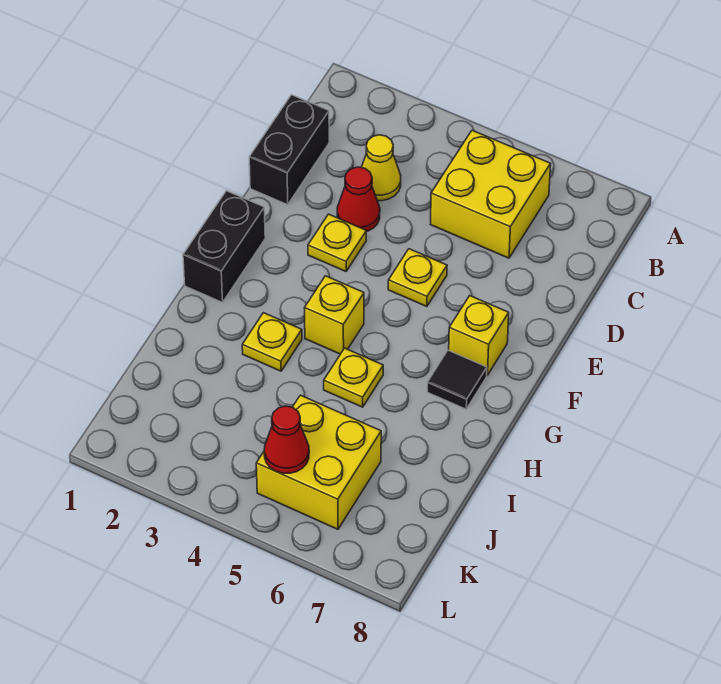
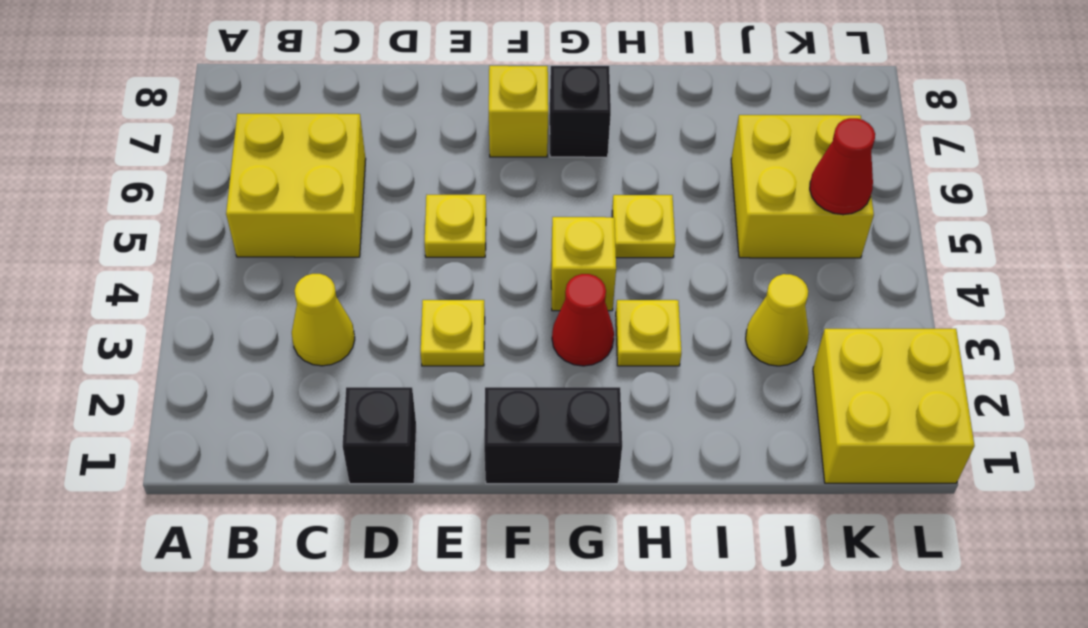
black 1x2 brick [249,95,329,205] -> black 1x1 brick [343,387,416,484]
red 1x1 cone [337,167,380,231] -> red 1x1 cone moved to [552,274,614,366]
black 1x1 tile [427,350,487,409] -> black 1x1 brick [550,66,611,157]
none -> yellow 1x1 cone [746,274,809,366]
none -> yellow 2x2 brick [813,329,975,483]

